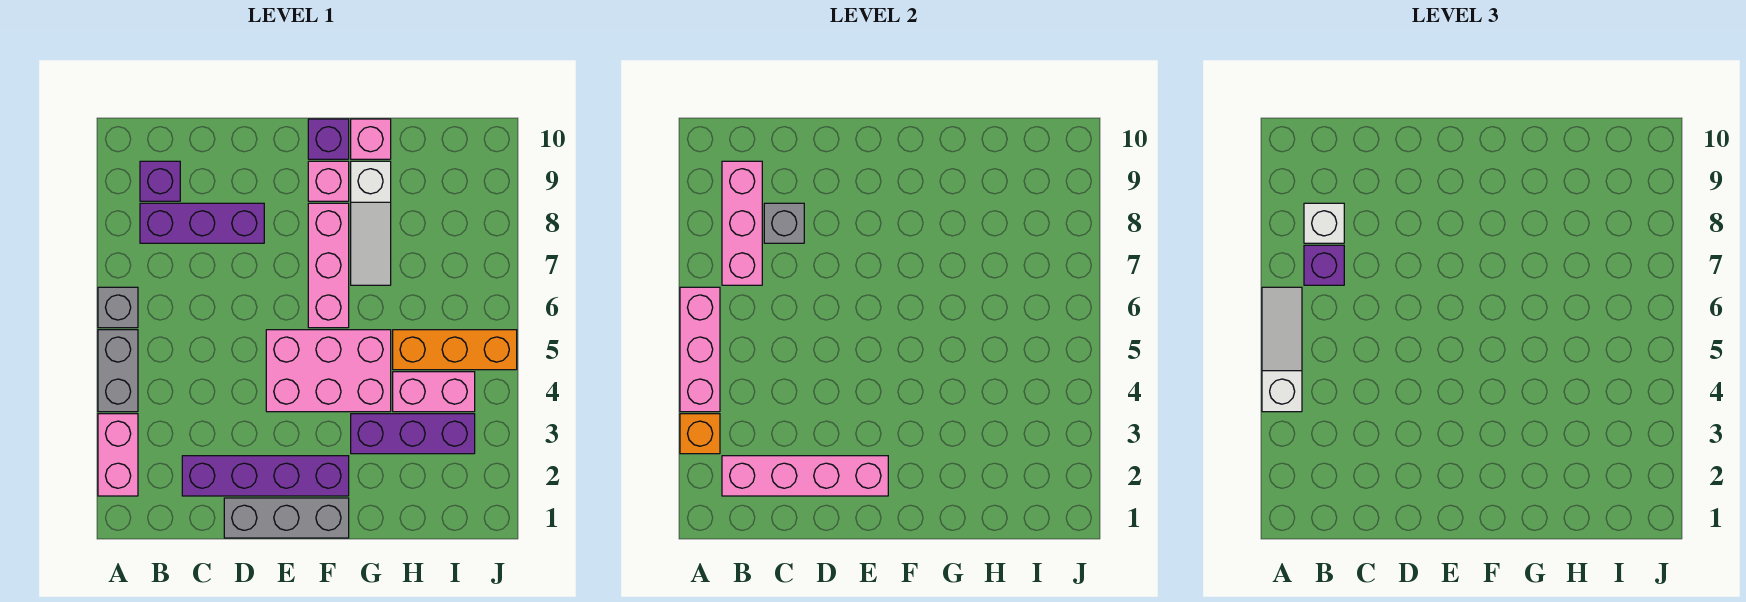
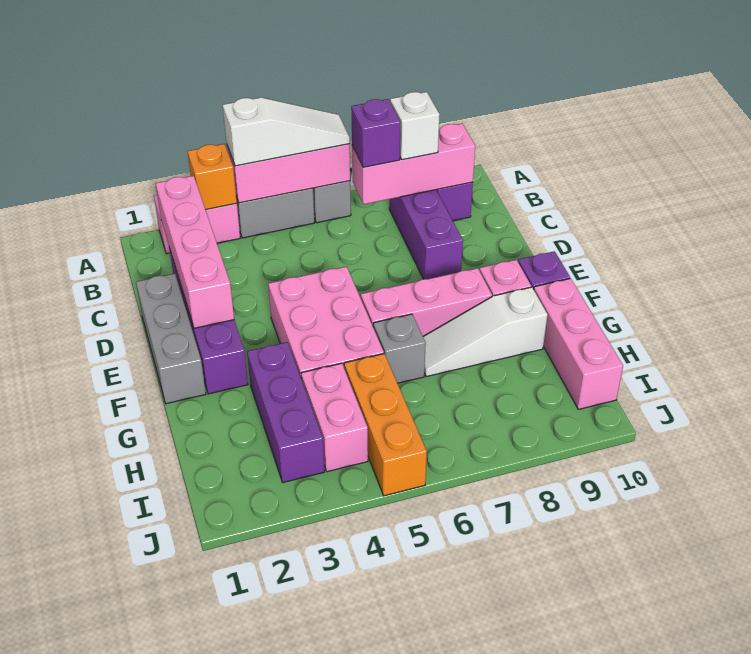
grey 1x1 brick [764,203,804,243] -> grey 1x1 brick moved to [373,314,426,383]
pink 1x1 brick [351,119,391,159] -> pink 1x3 brick [534,278,623,409]

